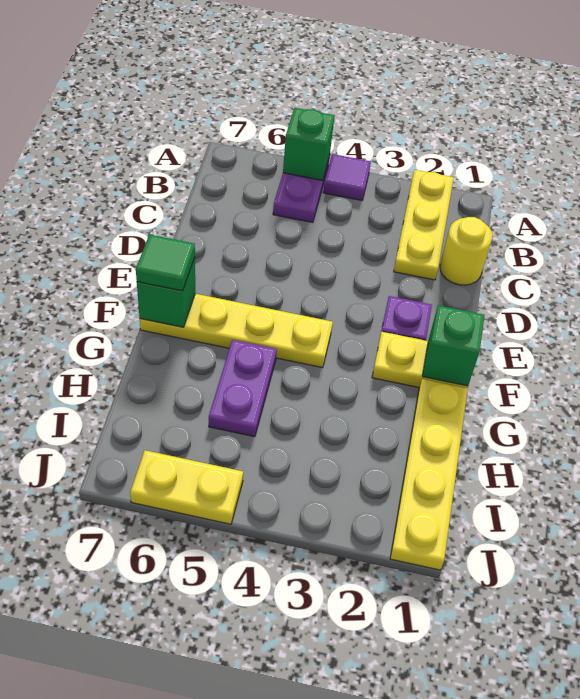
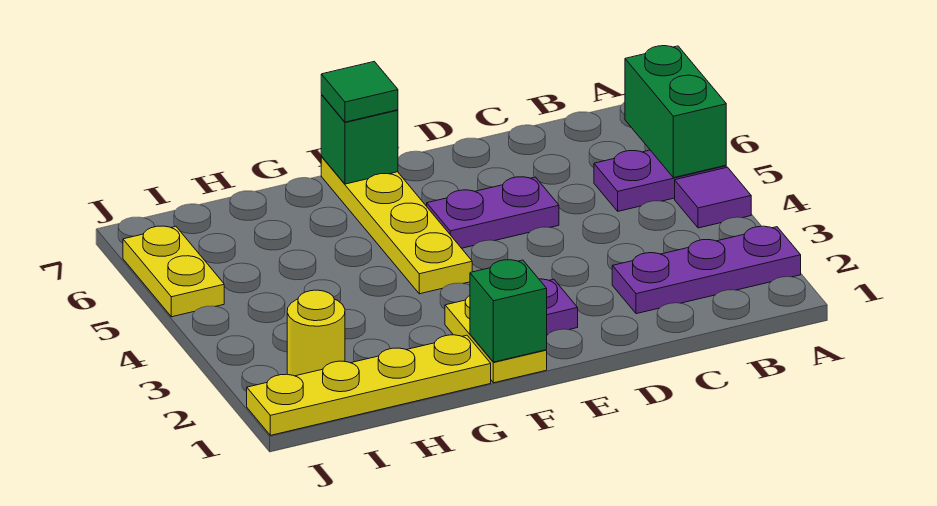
yellow 1x3 plate [394,170,454,280] -> purple 1x3 plate [612,226,801,314]
green 1x1 brick [283,108,335,181] -> green 1x2 brick [625,46,726,178]
yellow 1x1 round brick [440,217,493,285] -> yellow 1x1 round brick moved to [287,290,345,376]
purple 1x2 plate [209,340,277,437] -> purple 1x2 plate moved to [427,177,559,248]

